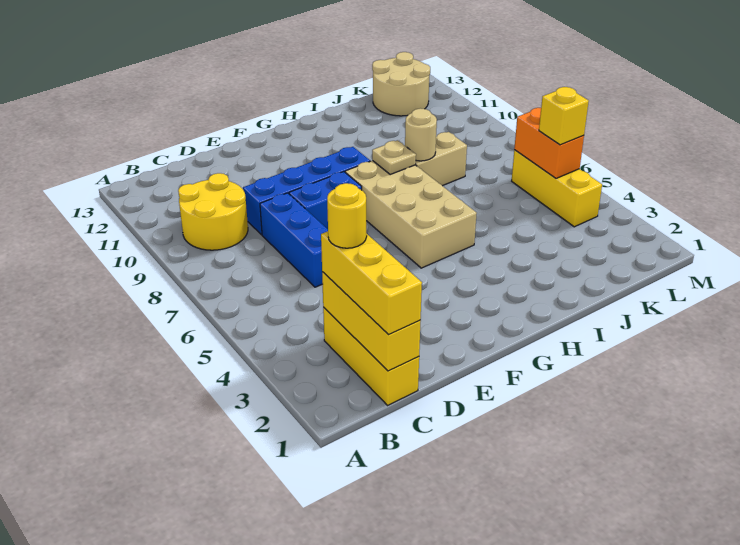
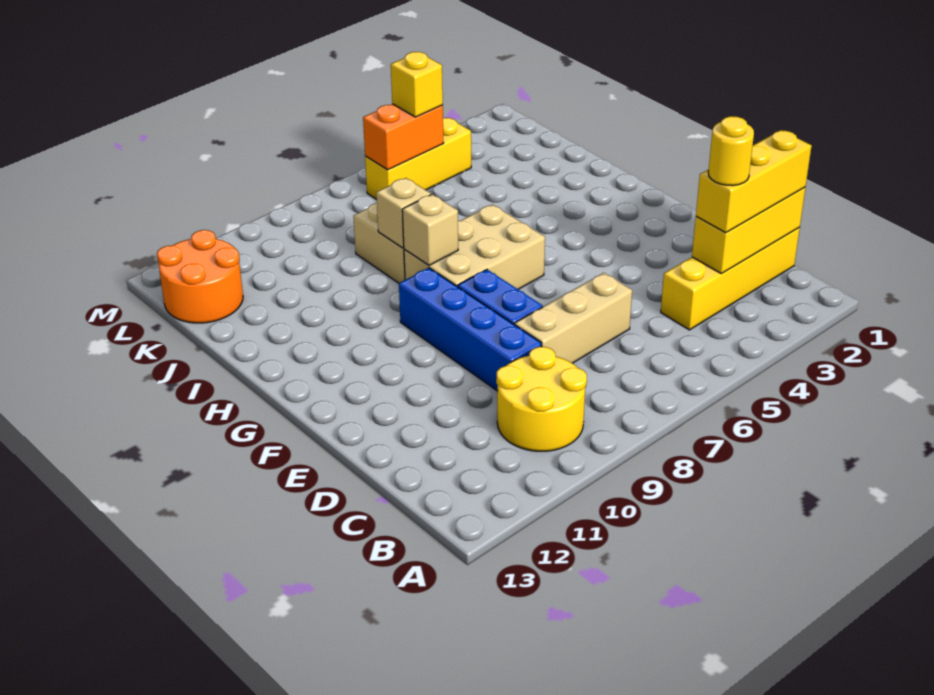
yellow 1x3 brick [323,307,419,405] -> yellow 1x4 brick [661,228,800,330]
blue 1x3 brick [260,193,328,287] -> tan 1x3 brick [514,273,632,363]
tan 2x4 brick [345,161,477,268] -> tan 2x3 brick [404,205,545,289]
tan 1x1 plate [372,140,416,174] -> tan 1x1 brick [402,194,458,265]
tan 1x1 round brick [405,108,437,161] -> tan 1x1 brick [376,178,431,248]
tan 2x2 round brick [372,52,430,116] -> orange 2x2 round brick [157,230,243,323]

